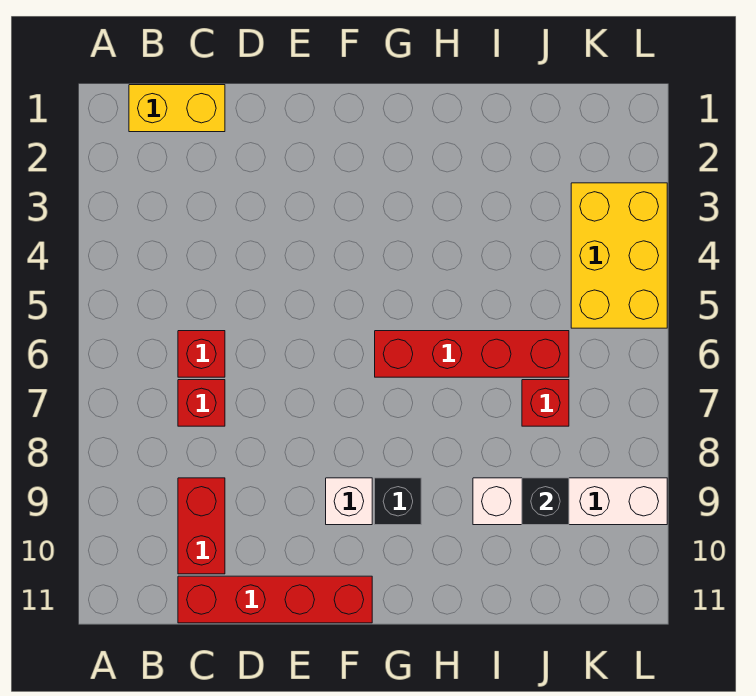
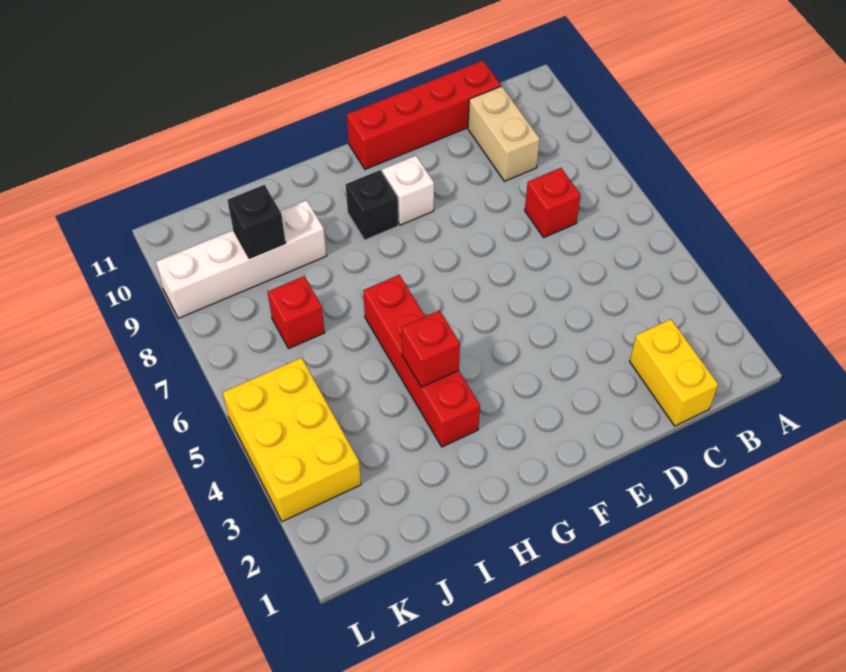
yellow 1x2 brick [129,85,225,132] -> yellow 1x2 brick turned to [630,319,718,426]
red 1x1 brick [178,331,225,377] -> red 1x1 brick moved to [401,311,460,387]
red 1x2 brick [178,478,225,574] -> tan 1x2 brick [468,86,540,181]
red 1x4 brick [375,331,569,377] -> red 1x4 brick turned to [363,275,480,447]

